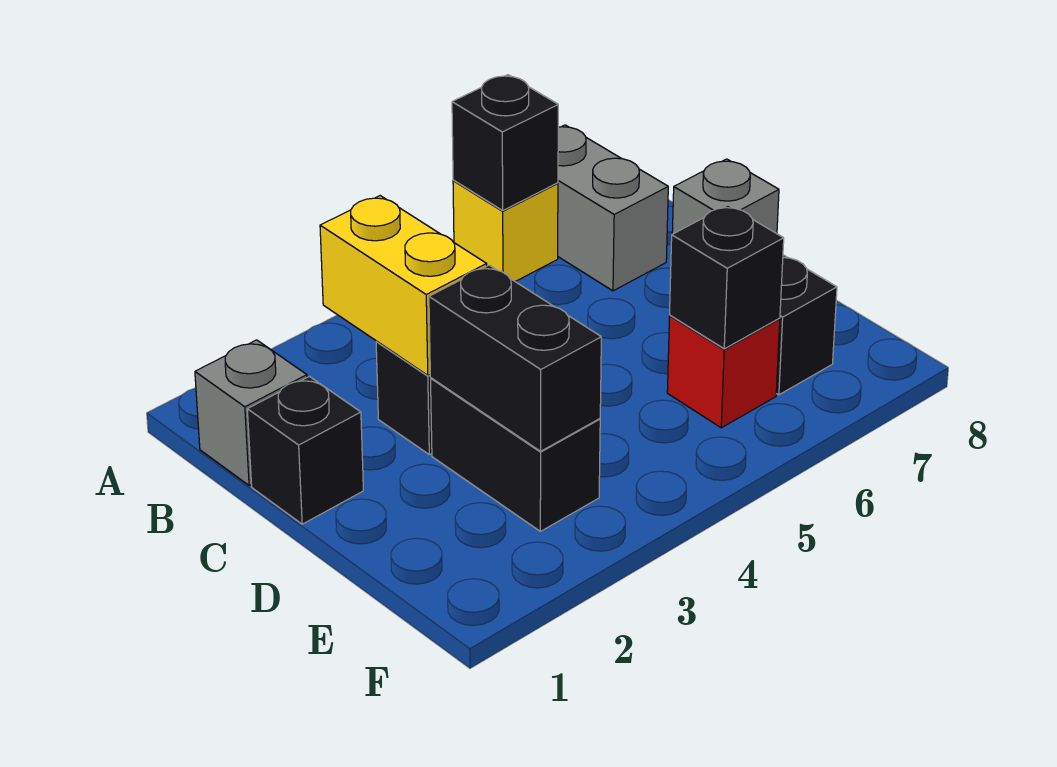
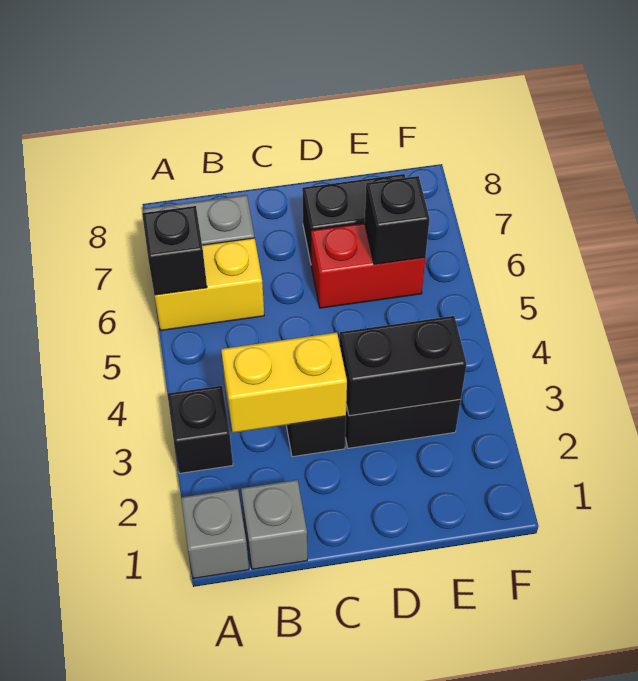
yellow 1x1 brick [453,180,558,281] -> yellow 1x2 brick [154,238,264,330]
black 1x1 brick [247,377,363,524] -> black 1x1 brick moved to [167,386,233,473]
grey 1x1 brick [672,159,779,234] -> grey 1x1 brick moved to [181,489,249,578]
red 1x1 brick [667,316,780,428] -> red 1x2 brick [311,223,425,308]

